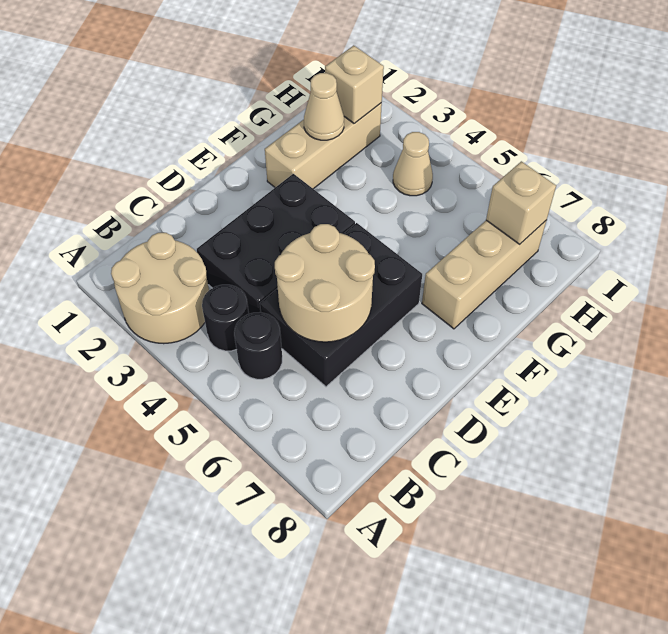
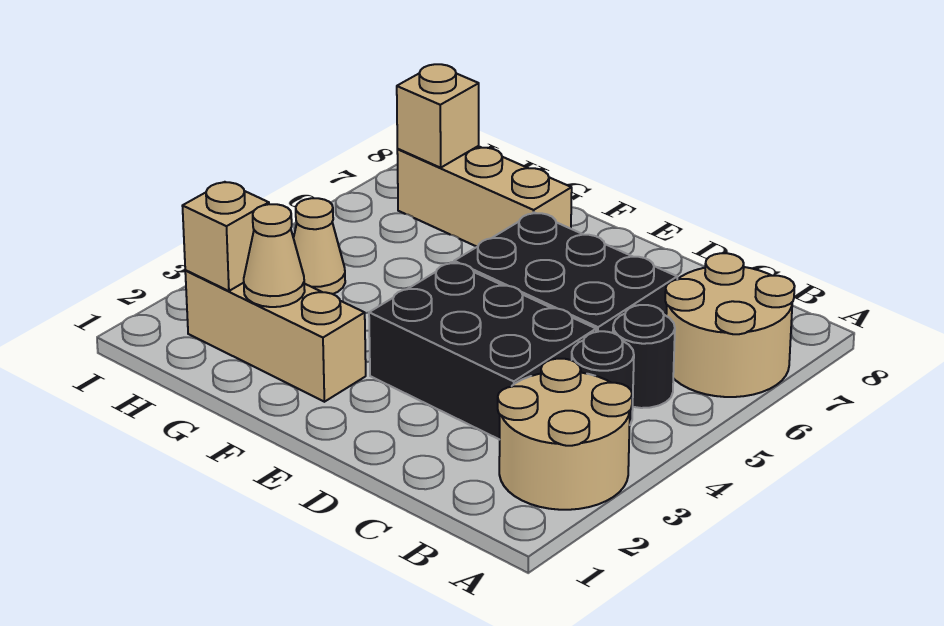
tan 2x2 round brick [275,224,375,342] -> tan 2x2 round brick moved to [665,253,795,397]

